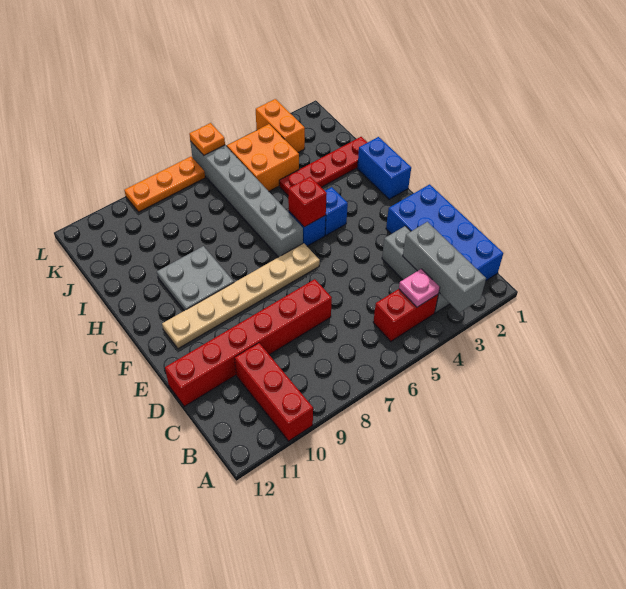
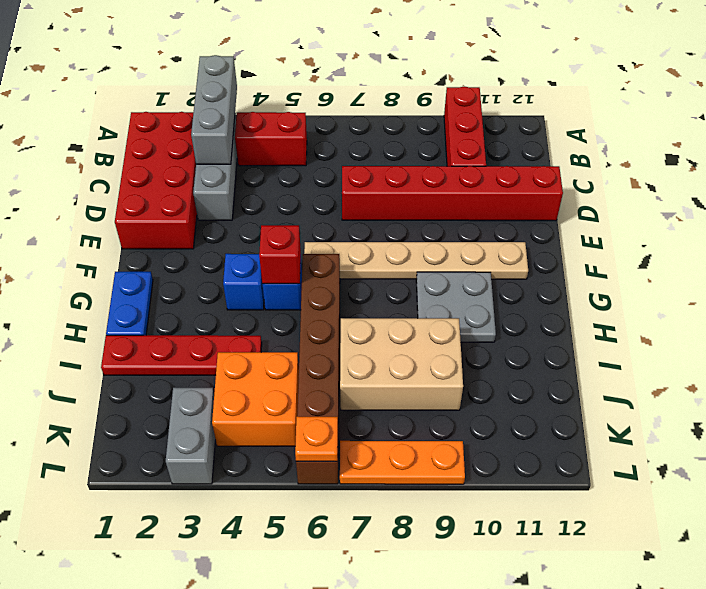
blue 2x4 brick [386,184,503,281] -> red 2x4 brick [115,112,197,249]
pink 1x1 plate [399,269,440,307] -> none
blue 1x2 brick [357,137,411,199] -> blue 1x2 plate [106,272,153,335]
grey 1x6 brick [190,141,303,257] -> brown 1x6 brick [296,254,340,484]
none -> tan 2x3 brick [340,318,463,410]
orange 1x2 brick [256,99,305,152] -> grey 1x2 brick [166,388,215,484]

